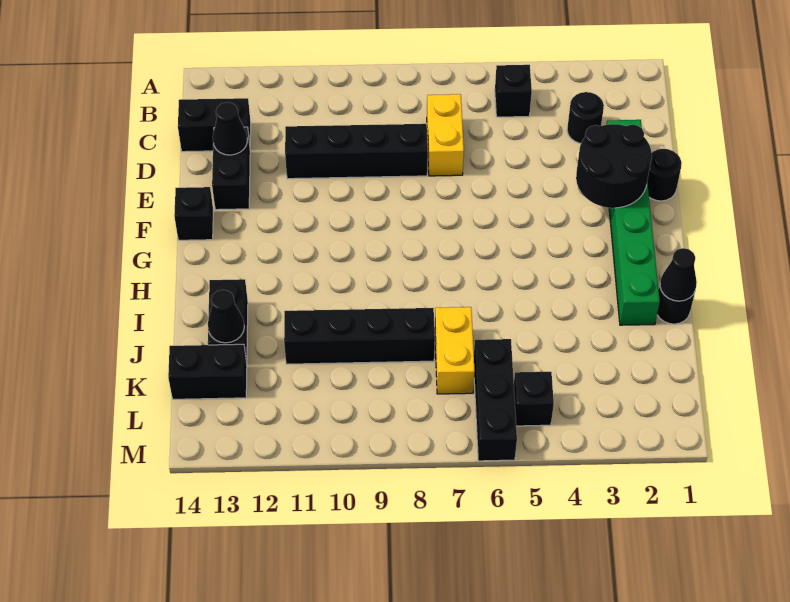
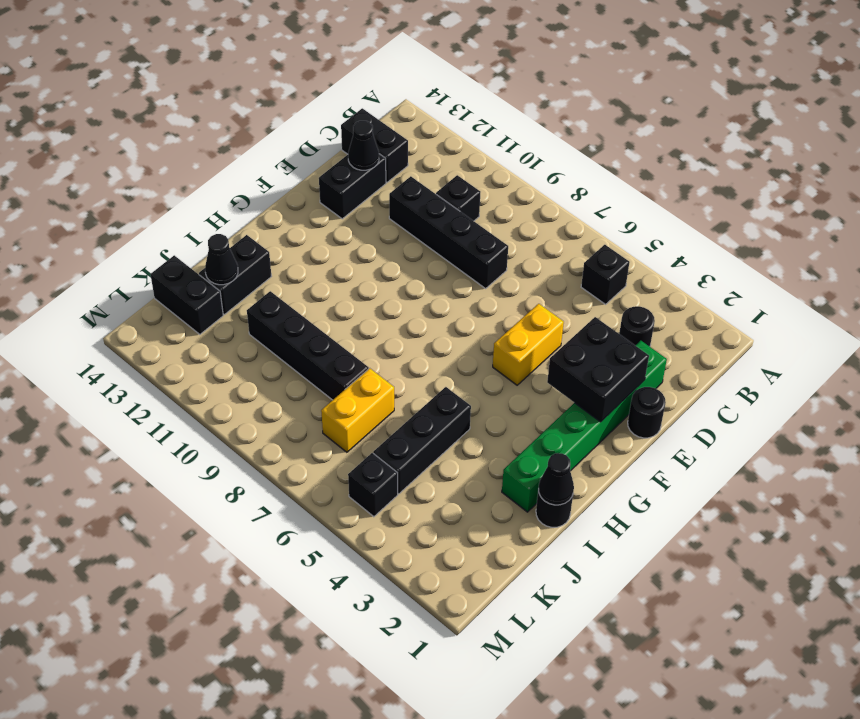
yellow 1x2 brick [427,94,464,176] -> yellow 1x2 brick moved to [493,304,564,385]
black 2x2 round brick [576,124,652,208] -> black 2x2 brick [547,317,649,422]
black 1x1 brick [174,187,213,240] -> black 1x1 brick moved to [436,175,480,221]
black 1x3 brick [474,339,517,461] -> black 1x3 brick moved to [373,387,471,494]

